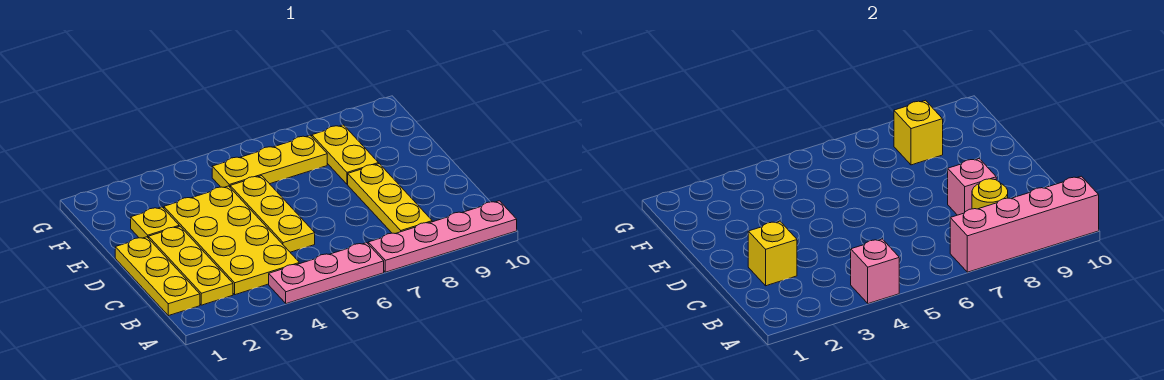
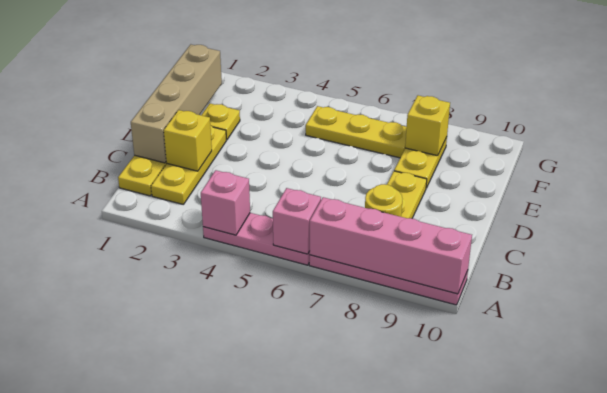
yellow 2x4 plate [164,186,299,295] -> none
none -> tan 1x4 brick [131,44,222,163]
yellow 1x3 plate [230,176,315,252] -> none
pink 1x1 brick [948,159,996,215] -> pink 1x1 brick moved to [273,188,321,254]

